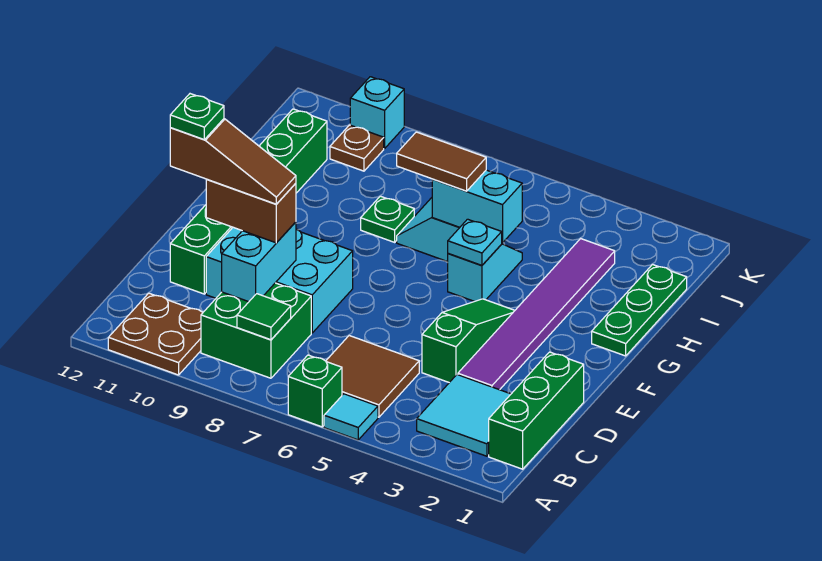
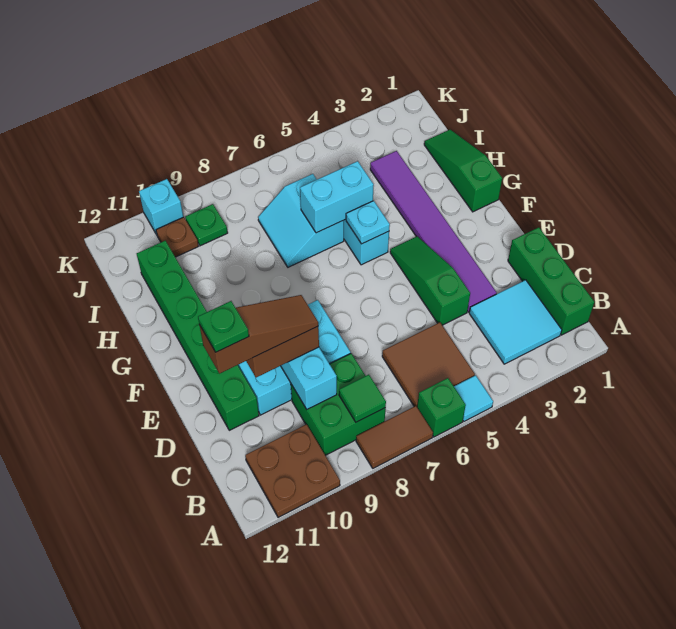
green 1x3 plate [592,265,687,356] -> green 1x3 slope [424,130,502,212]
brown 1x2 tile [397,132,486,191] -> brown 1x2 tile moved to [356,406,433,468]
green 1x1 plate [361,196,414,242] -> green 1x1 plate moved to [185,204,228,246]

